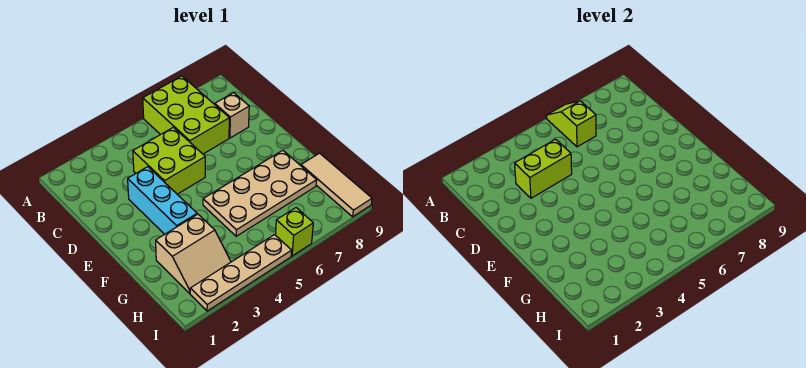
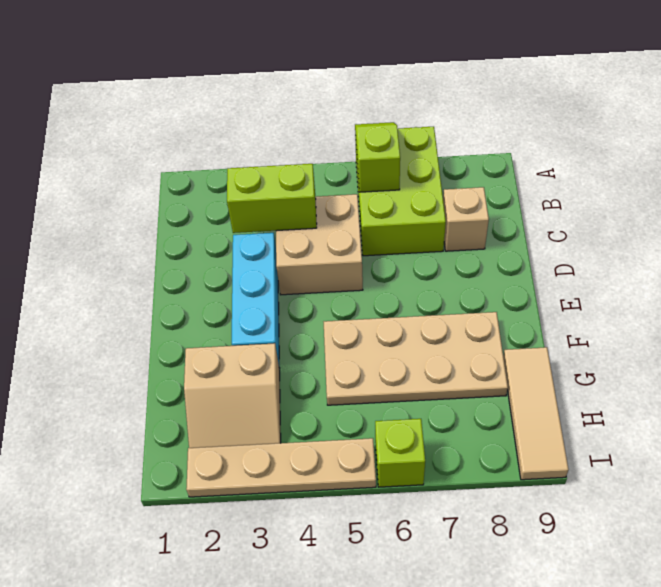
lime 2x2 brick [133,127,205,194] -> tan 2x2 brick [276,194,363,295]

